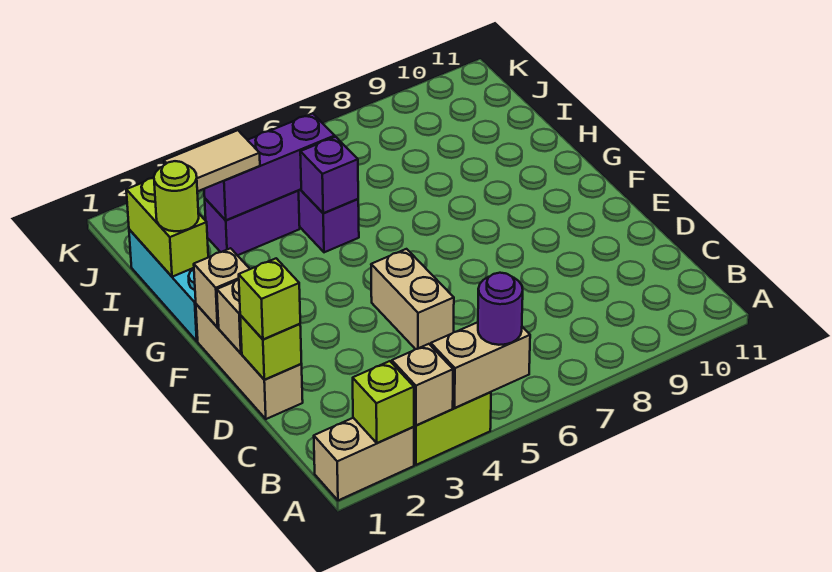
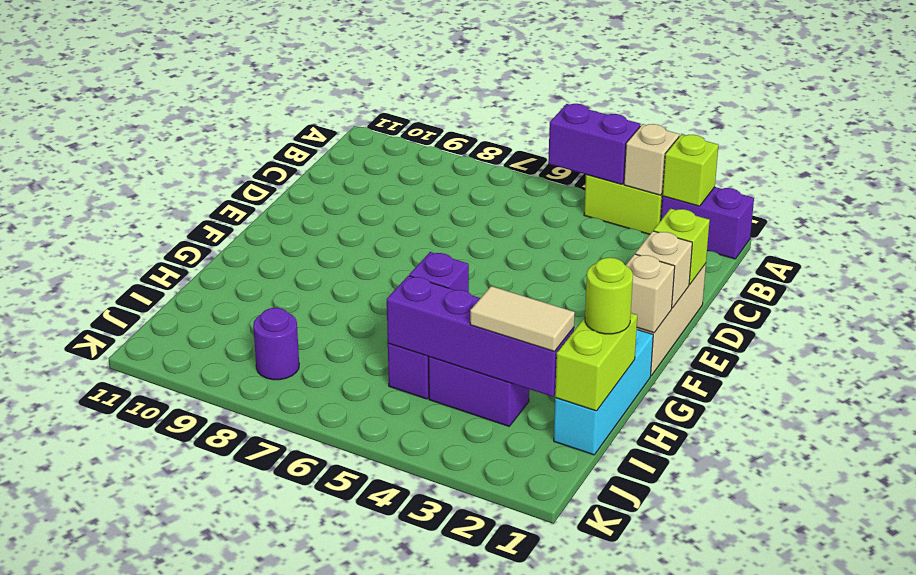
tan 1x2 brick [314,418,414,500] -> purple 1x2 brick [661,187,754,259]
tan 1x2 brick [431,322,530,408] -> purple 1x2 brick [548,104,641,184]
purple 1x1 round brick [478,273,523,345] -> purple 1x1 round brick moved to [253,308,299,380]
lime 1x1 brick [239,258,300,340] -> none
tan 1x2 brick [371,249,454,349] -> none
purple 1x3 brick [204,113,335,220] -> purple 1x4 brick [387,276,574,397]

